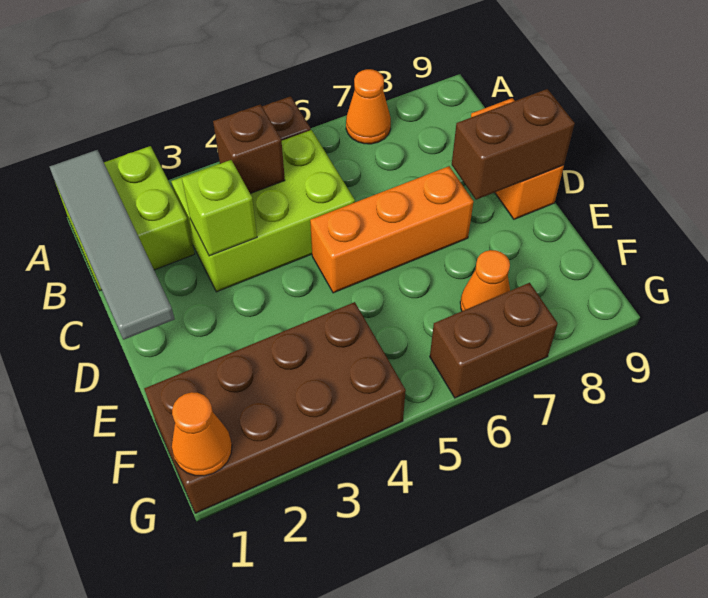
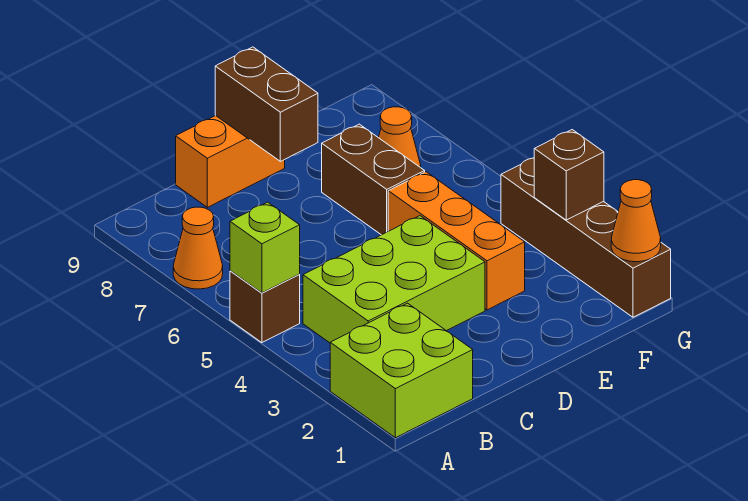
grey 1x4 tile [50,150,175,340] -> none
lime 2x3 brick [171,130,355,292] -> lime 2x3 brick turned to [303,216,485,343]
brown 1x1 brick [213,104,285,194] -> brown 1x1 brick moved to [534,130,604,220]
lime 1x1 brick [182,160,257,256] -> lime 1x1 brick moved to [230,202,300,293]
orange 1x3 brick [310,166,473,293] -> orange 1x3 brick moved to [388,172,525,310]
brown 2x4 brick [144,302,406,513] -> brown 1x4 brick [501,158,671,317]
brown 1x2 brick [430,283,558,398] -> brown 1x2 brick moved to [322,124,425,235]

